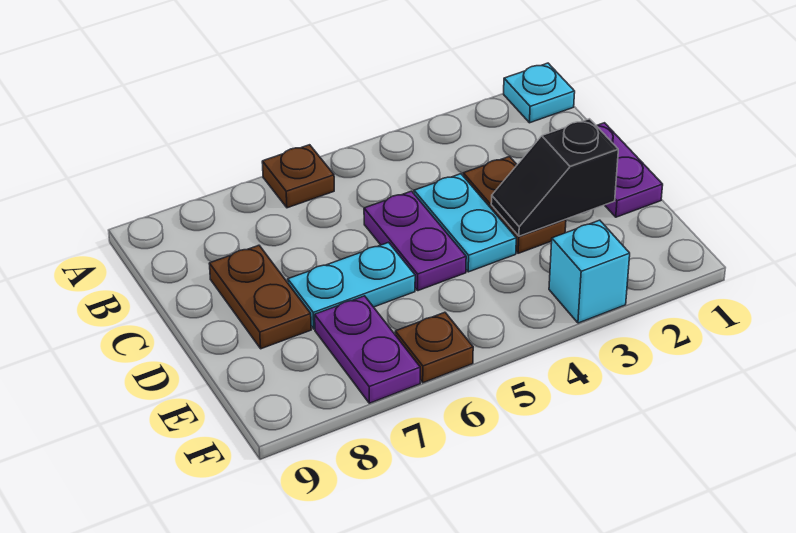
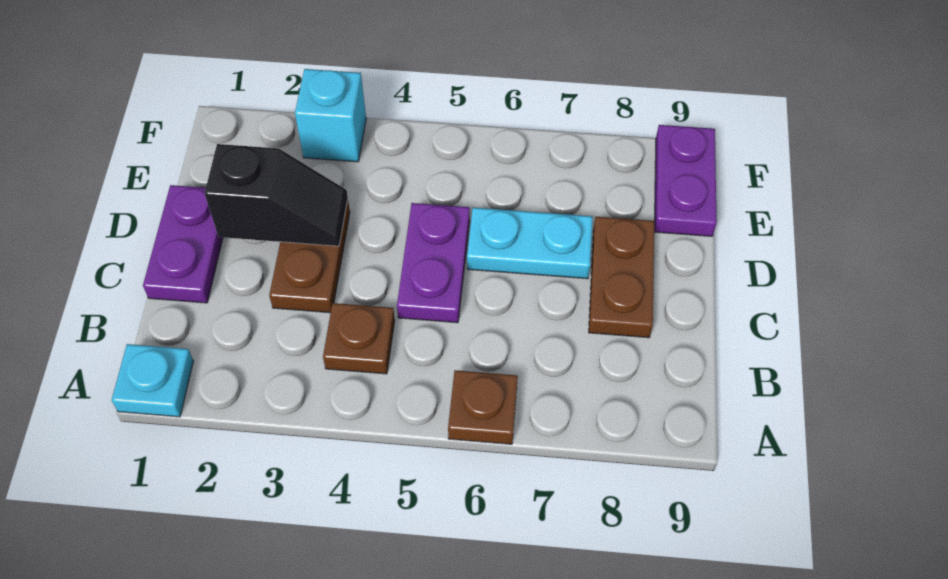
cyan 1x2 plate [414,174,516,272] -> none
purple 1x2 plate [315,296,420,403] -> purple 1x2 plate moved to [654,125,717,236]
brown 1x1 plate [395,312,473,383] -> brown 1x1 plate moved to [323,303,395,374]

